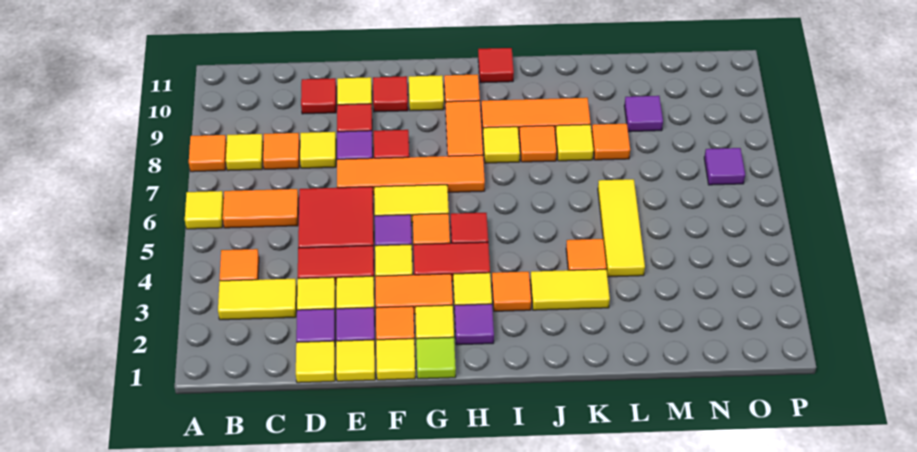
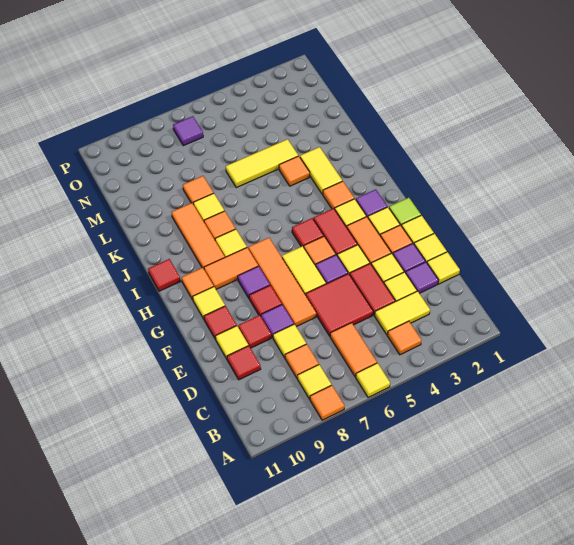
yellow 1x2 tile [218,279,297,320] -> yellow 1x2 tile turned to [375,291,430,335]
purple 1x1 tile [624,96,663,132] -> purple 1x1 tile moved to [238,266,270,298]

